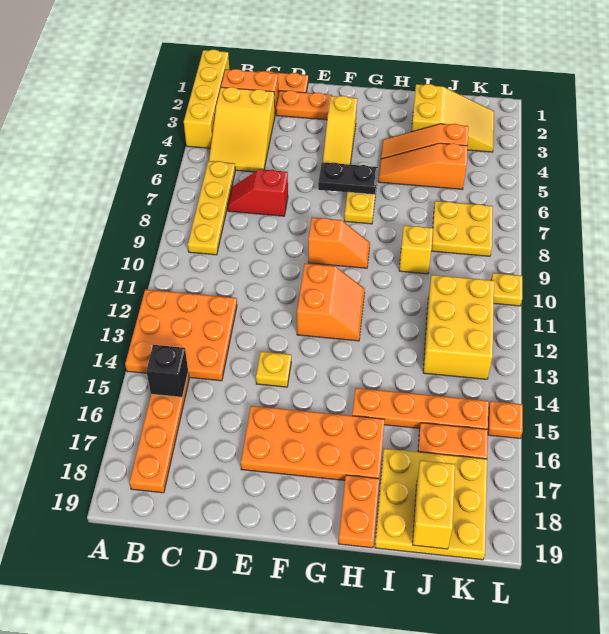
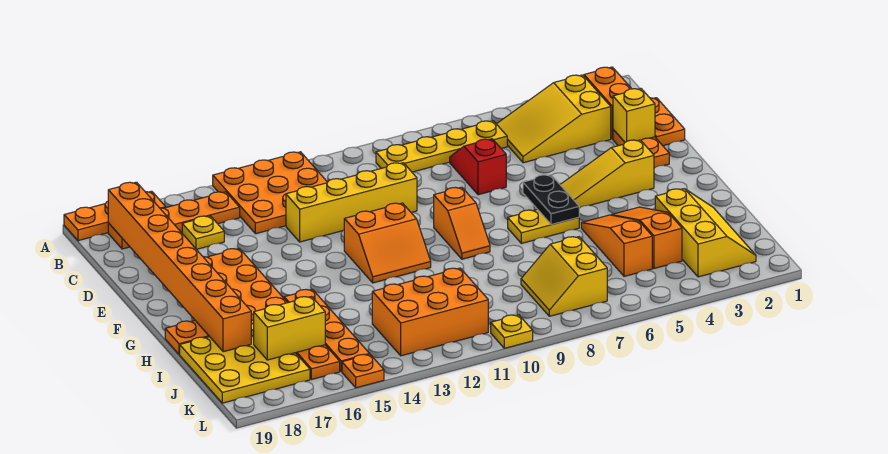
yellow 1x4 brick [184,50,229,148] -> yellow 1x4 brick moved to [286,163,417,242]
none -> orange 1x3 plate [64,191,166,241]
black 1x1 brick [147,345,188,397] -> none
none -> orange 1x8 brick [108,182,251,352]
yellow 1x1 plate [256,352,291,387] -> yellow 1x1 plate moved to [182,216,224,249]
yellow 2x3 slope [412,84,494,152] -> yellow 2x3 slope turned to [655,189,756,277]
yellow 1x1 brick [399,225,433,274] -> yellow 1x1 brick moved to [613,89,655,142]
yellow 2x2 plate [431,201,493,256] -> yellow 2x2 slope [521,237,607,316]
yellow 2x3 brick [423,275,494,379] -> orange 2x3 brick [372,268,488,356]
yellow 1x2 brick [413,460,455,549] -> yellow 1x2 brick moved to [254,297,325,360]

